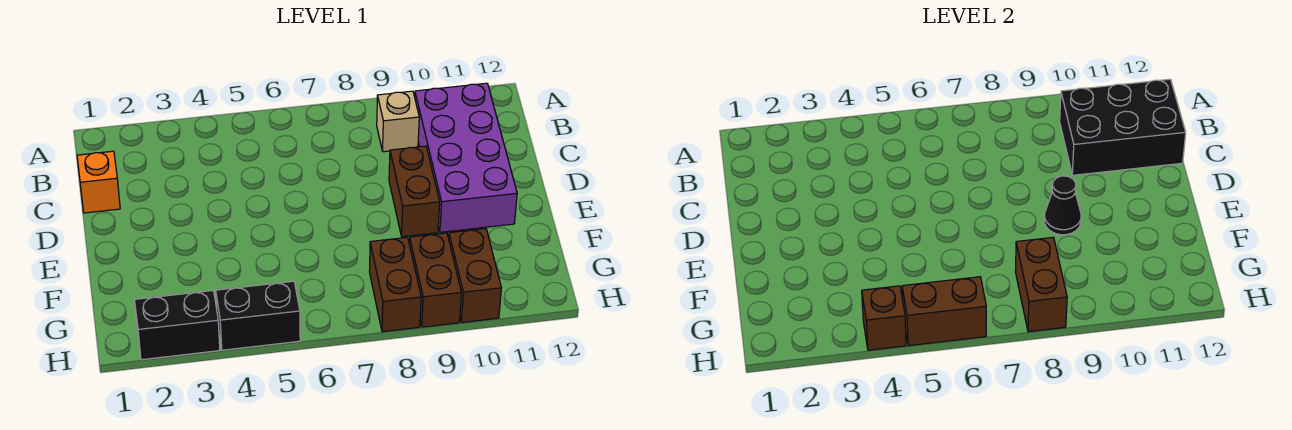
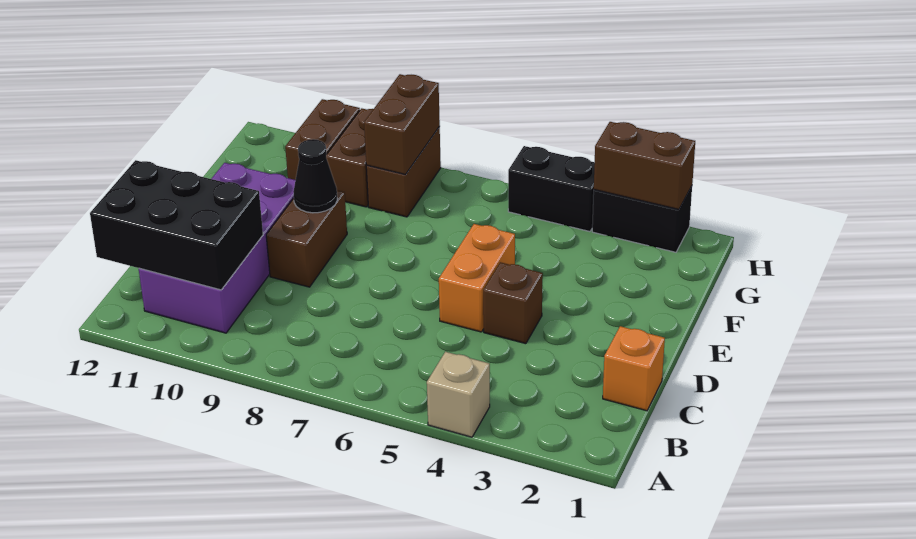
tan 1x1 brick [377,91,419,152] -> tan 1x1 brick moved to [427,352,490,437]
none -> orange 1x2 brick [439,224,515,332]
brown 1x1 brick [862,286,906,350] -> brown 1x1 brick moved to [483,262,543,344]
brown 1x2 brick [902,277,986,346] -> brown 1x2 brick moved to [594,122,695,209]

